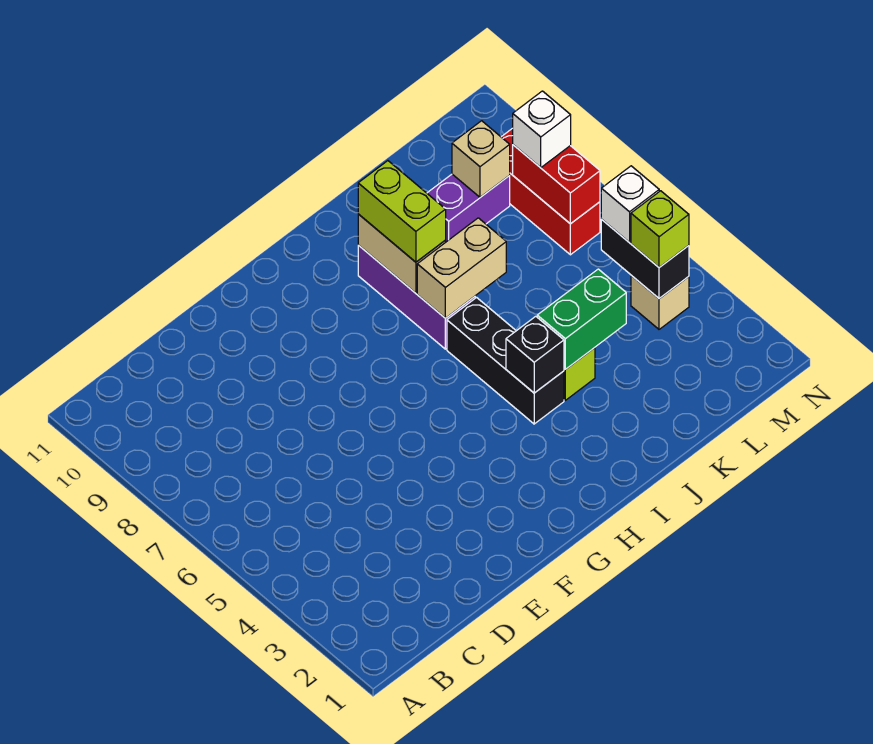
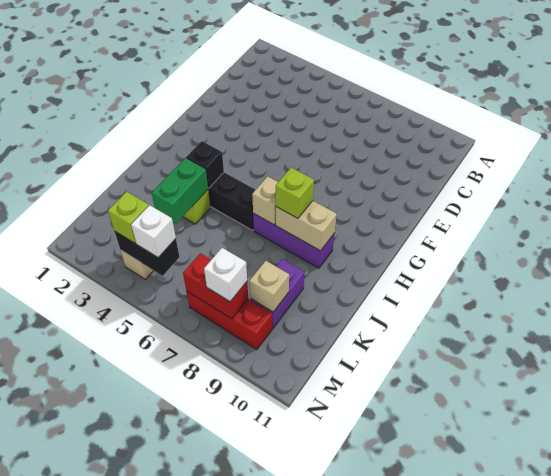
tan 1x2 brick [417,218,506,318] -> tan 1x1 brick [252,176,278,225]
lime 1x2 brick [358,161,446,262] -> lime 1x1 brick [276,168,314,218]

